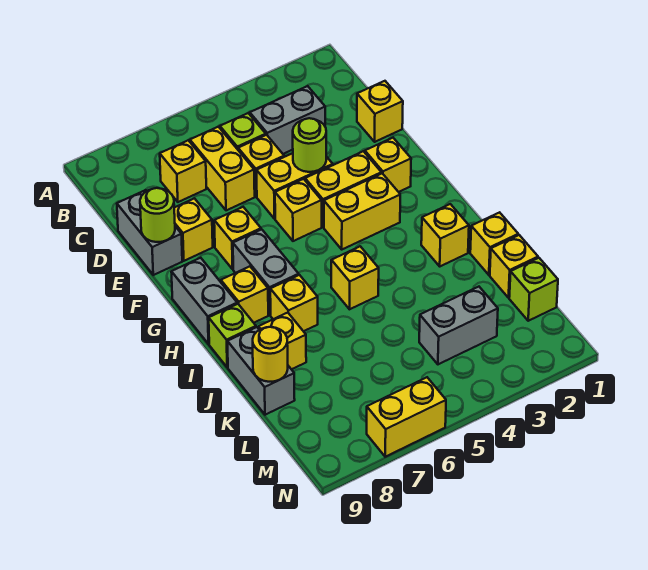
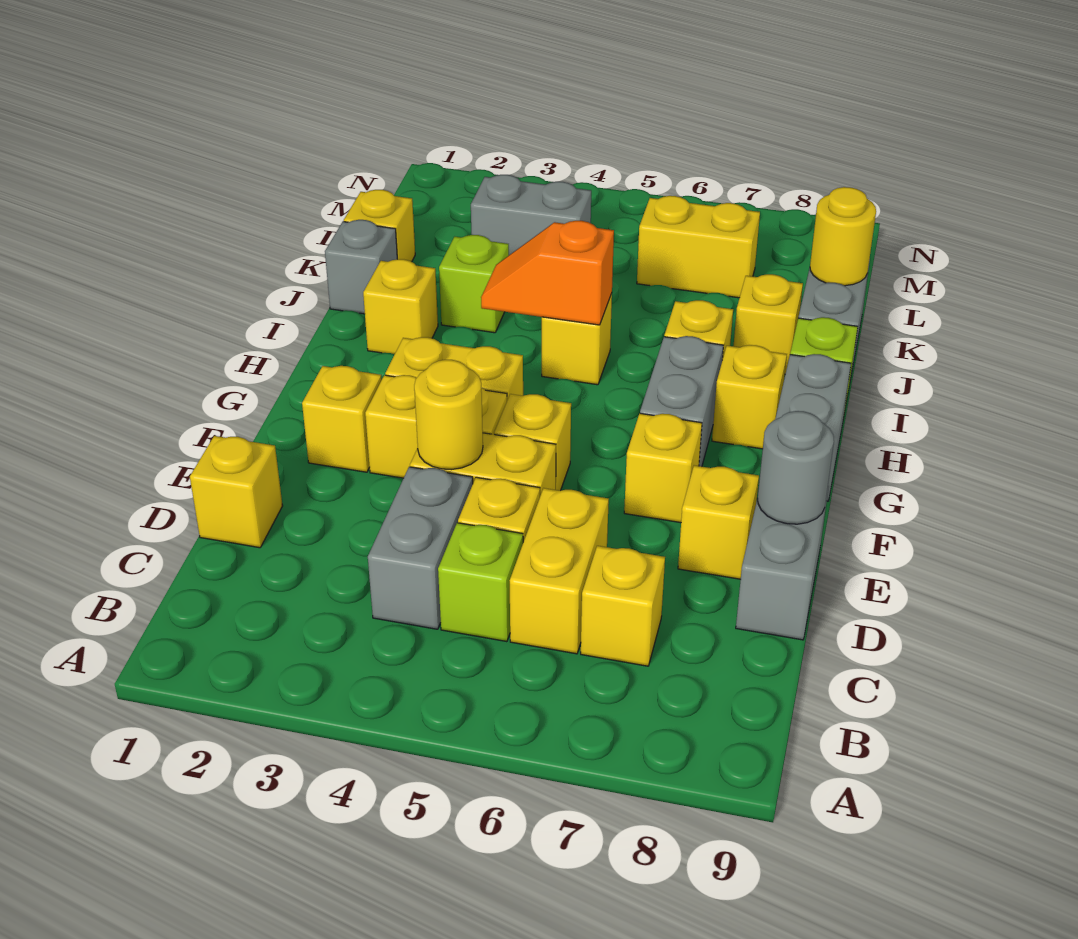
grey 1x2 brick [250,86,325,154] -> grey 1x2 brick turned to [368,467,473,629]
lime 1x1 round brick [293,118,326,172] -> yellow 1x1 round brick [414,360,483,470]
lime 1x1 round brick [140,188,175,242] -> grey 1x1 round brick [758,411,834,524]
none -> orange 1x2 slope [481,221,614,325]
yellow 1x1 brick [470,212,518,275] -> grey 1x1 brick [325,220,397,314]
lime 1x1 brick [509,258,558,321] -> lime 1x1 brick moved to [439,235,509,333]
yellow 1x2 brick [367,377,446,457] -> yellow 1x2 brick moved to [637,196,760,298]

